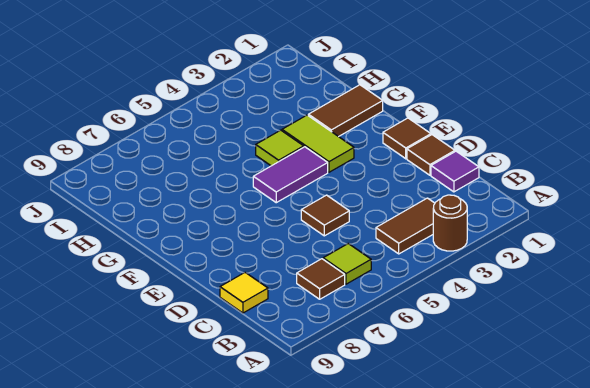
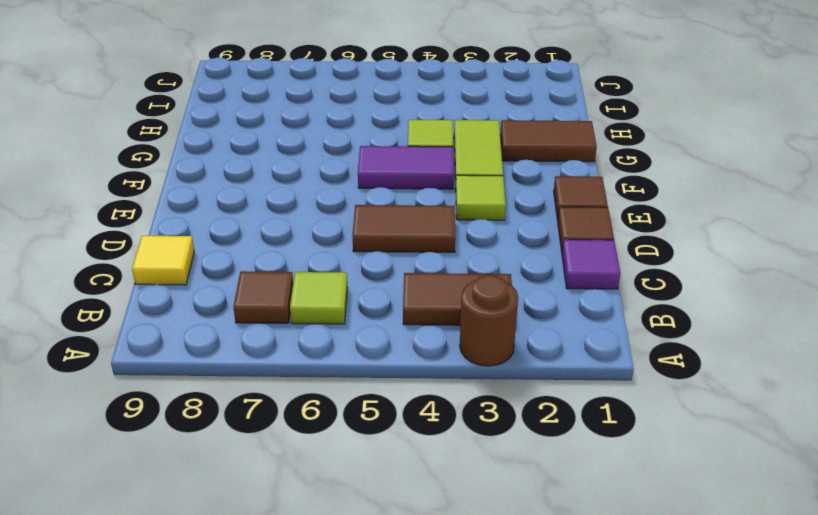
brown 1x1 tile [301,195,349,236] -> brown 1x2 tile [352,205,455,252]
none -> lime 1x1 tile [456,175,506,220]

